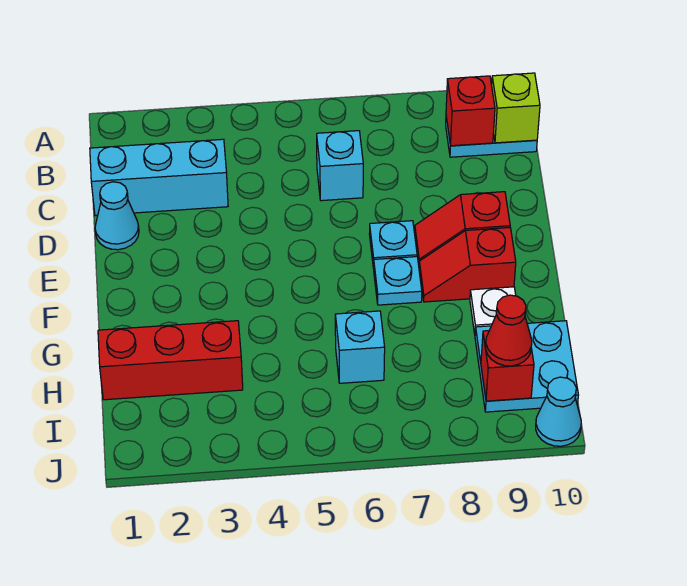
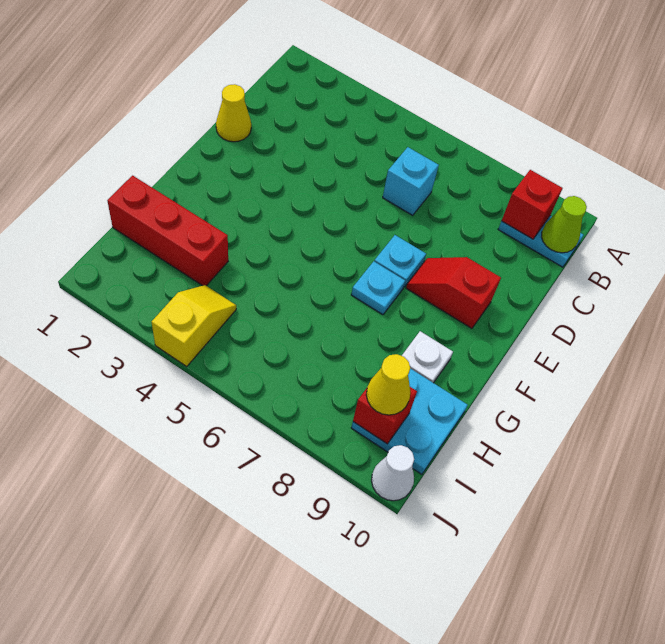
lime 1x1 brick [492,73,540,143] -> lime 1x1 cone [541,196,587,253]
cyan 1x3 brick [90,139,228,216] -> none
cyan 1x1 cone [95,182,139,250] -> yellow 1x1 cone [216,84,251,142]
red 1x2 slope [419,228,516,302] -> none
cyan 1x1 brick [335,311,385,383] -> none
none -> yellow 1x2 slope [152,285,236,366]
red 1x1 cone [486,295,532,366] -> yellow 1x1 cone [366,354,410,415]
cyan 1x1 cone [536,377,581,446] -> white 1x1 cone [372,445,414,501]

